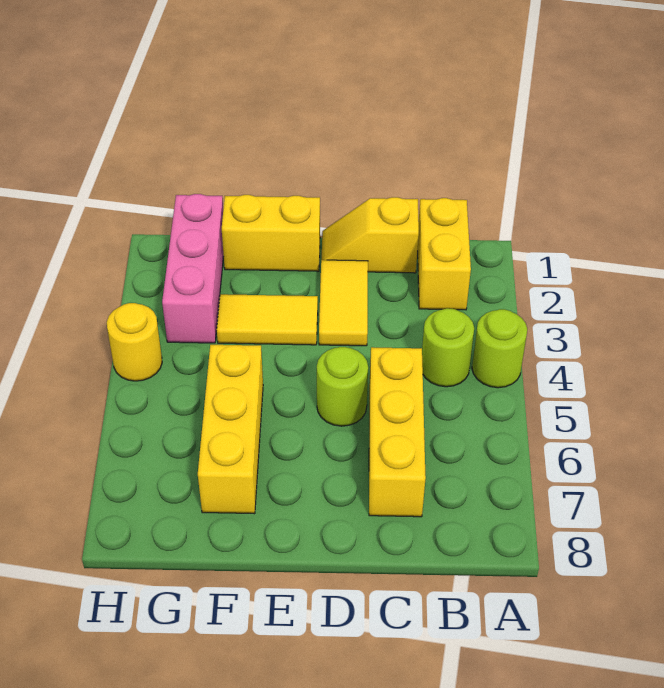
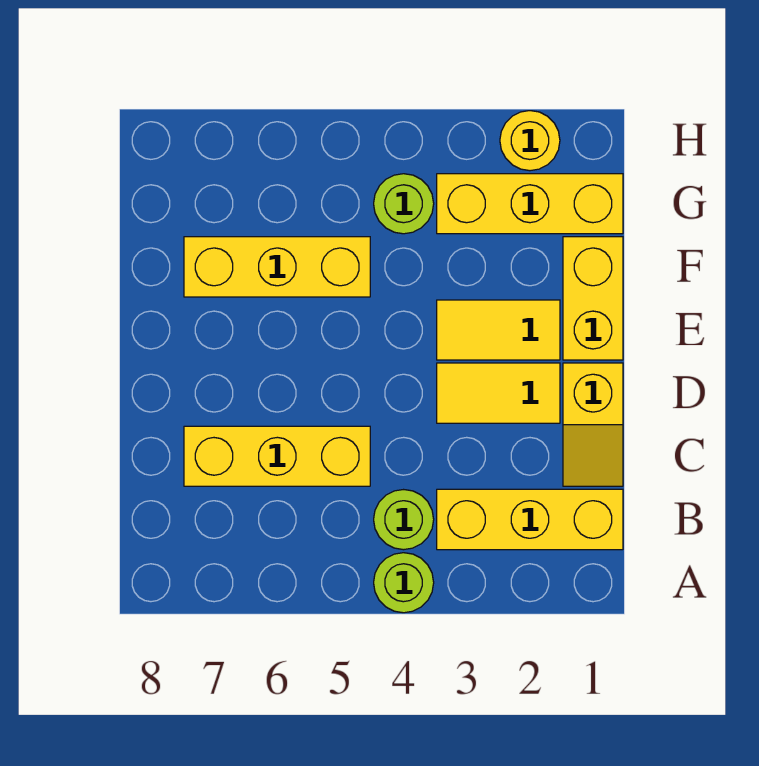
yellow 1x2 brick [418,198,471,310] -> yellow 1x3 brick [437,489,623,550]
yellow 1x2 slope [321,197,419,273] -> yellow 1x2 slope turned to [563,363,623,486]
lime 1x1 round brick [317,347,368,426] -> lime 1x1 round brick moved to [374,174,434,234]
yellow 1x2 tile [217,294,318,345] -> yellow 1x2 tile turned to [437,300,560,360]
pink 1x3 brick [162,194,224,343] -> yellow 1x3 brick [437,174,623,234]
yellow 1x1 round brick [107,303,162,381] -> yellow 1x1 round brick moved to [500,111,560,171]

